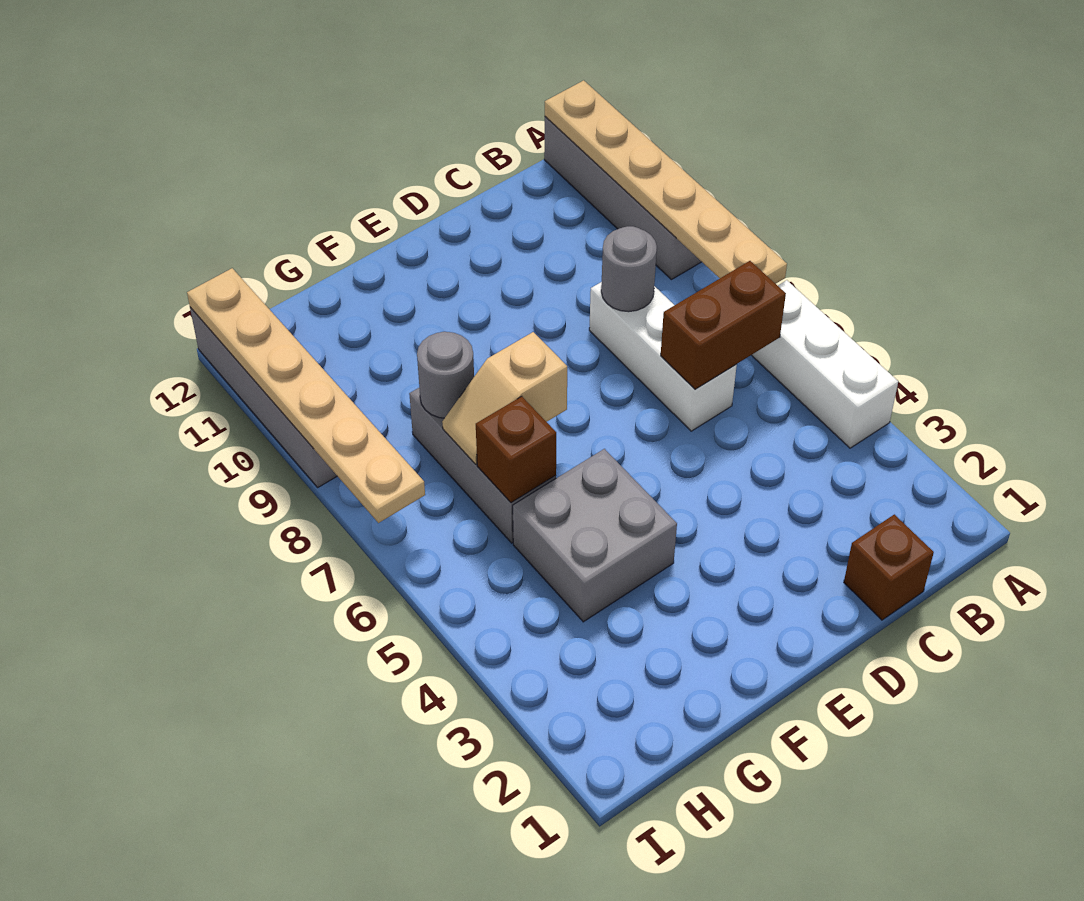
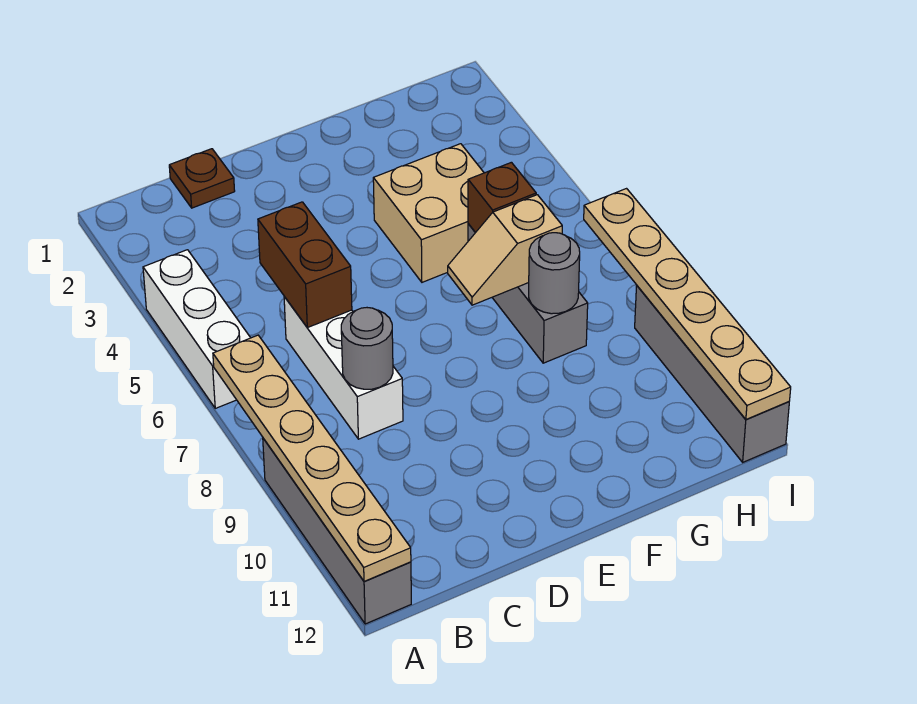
brown 1x2 brick [661,261,786,389] -> brown 1x2 brick turned to [258,202,352,328]
brown 1x1 brick [844,514,934,620] -> brown 1x1 plate [169,149,235,208]
grey 2x2 brick [513,449,677,622] -> tan 2x2 brick [373,144,484,282]
tan 1x2 slope [442,332,567,464] -> tan 1x2 slope turned to [448,195,562,305]

